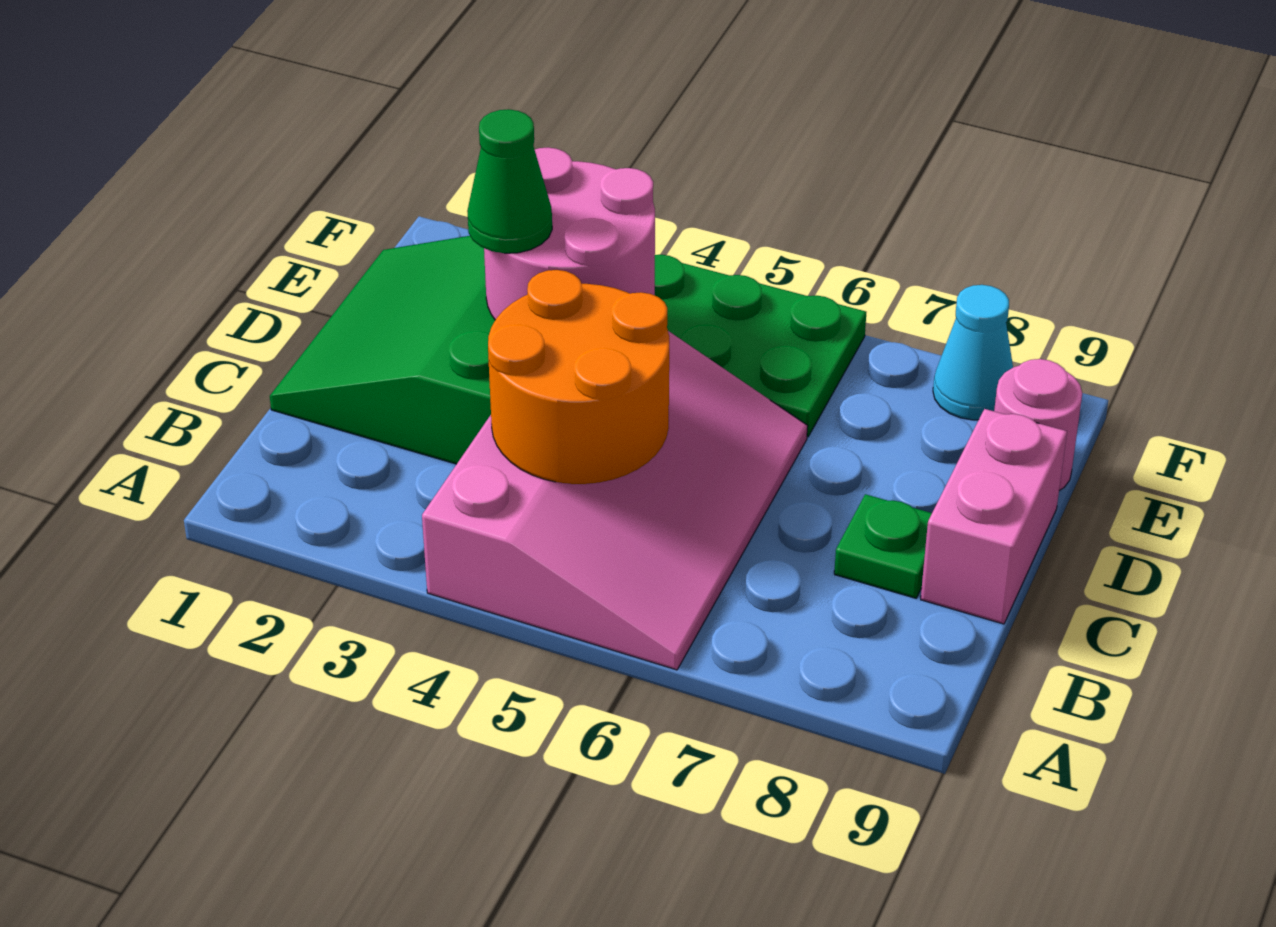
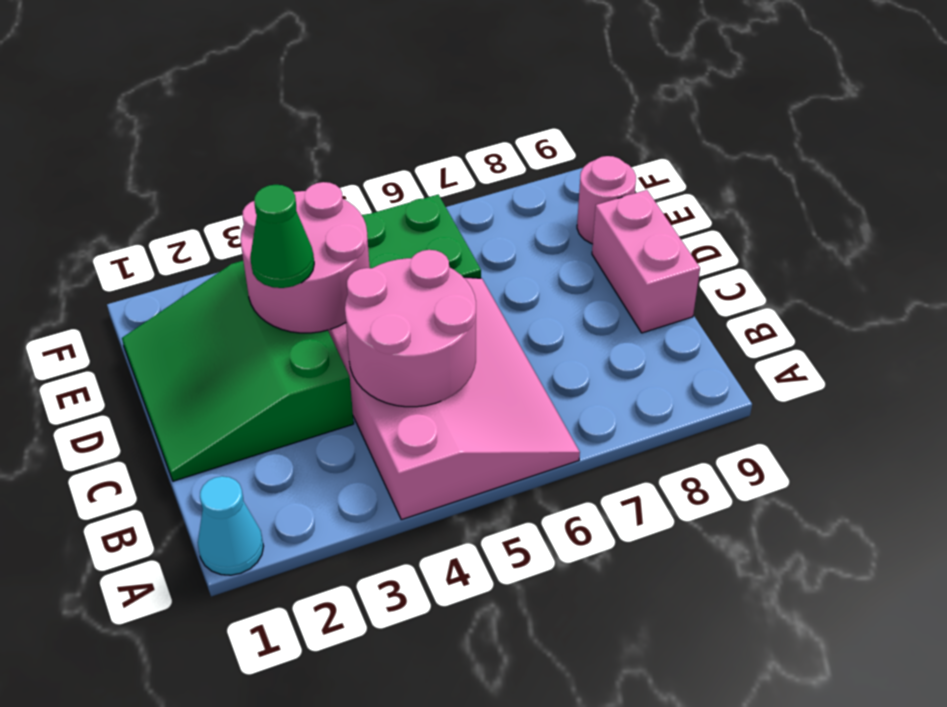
orange 2x2 round brick [488,270,669,484] -> pink 2x2 round brick [345,250,476,407]
green 1x1 plate [834,494,932,598] -> none
cyan 1x1 cone [933,285,1013,420] -> cyan 1x1 cone moved to [198,476,264,575]

